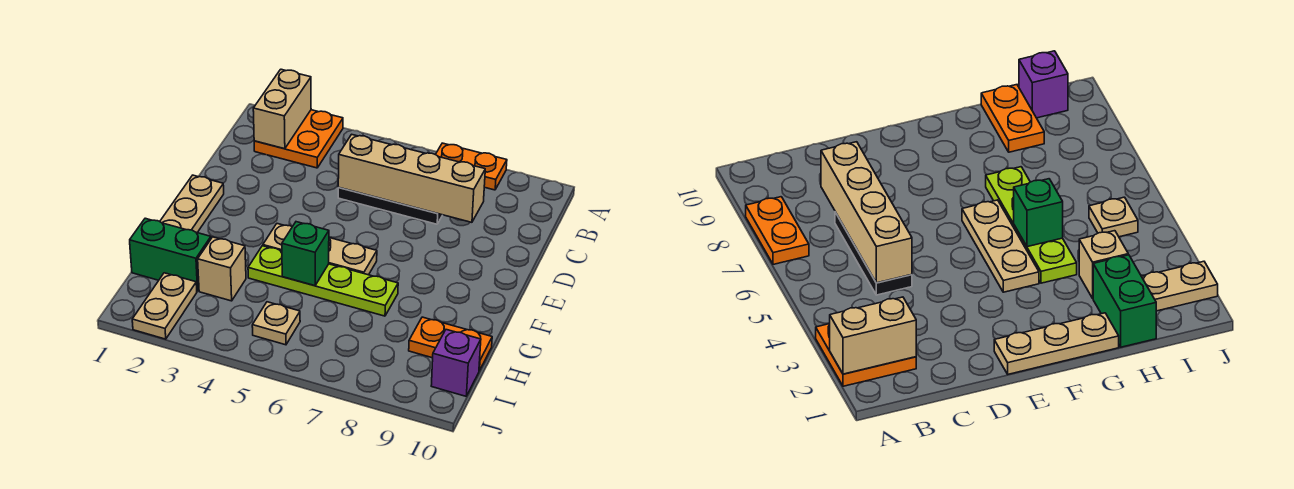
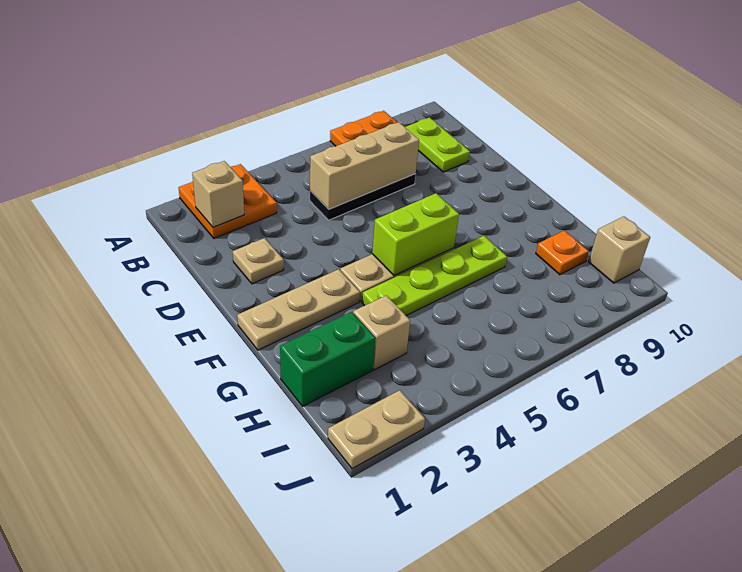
tan 1x2 brick [253,69,311,149] -> tan 1x1 brick [192,161,244,227]
none -> lime 1x2 plate [405,117,470,172]
tan 1x4 brick [338,134,485,222] -> tan 1x3 brick [310,122,419,209]
tan 1x3 plate [160,175,224,233] -> tan 1x3 plate turned to [237,269,360,350]
none -> lime 1x2 brick [372,193,459,276]
green 1x1 brick [282,222,329,286] -> none
orange 1x2 plate [409,317,492,371] -> orange 1x1 plate [536,230,589,275]
tan 1x2 plate [132,273,197,339] -> tan 1x2 plate turned to [328,390,425,469]
tan 1x1 plate [252,302,300,345] -> tan 1x1 plate moved to [233,238,284,284]
purple 1x1 brick [431,330,481,396] -> tan 1x1 brick [589,216,650,283]

